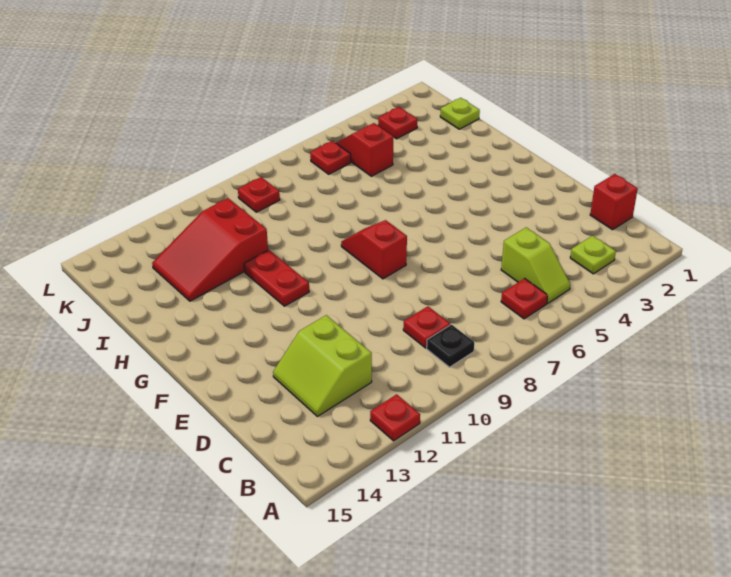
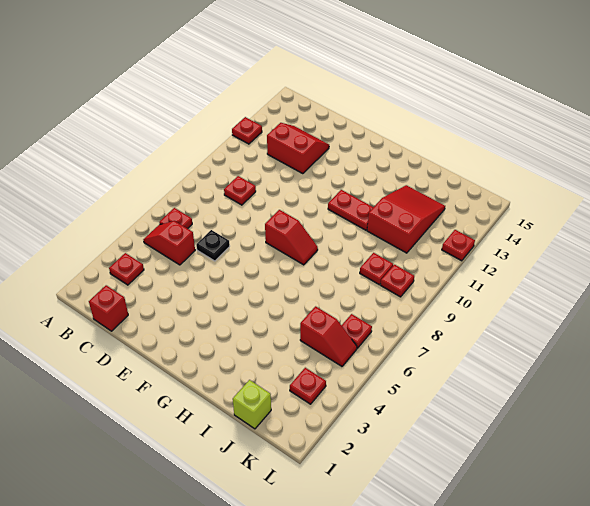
lime 1x1 plate [570,236,616,274] -> red 1x1 plate [109,253,144,285]
lime 1x2 slope [501,227,570,303] -> red 1x2 slope [143,221,195,265]
black 1x1 plate [427,325,474,367] -> black 1x1 plate moved to [196,230,230,261]
lime 2x2 slope [273,315,372,416] -> red 2x2 slope [267,123,329,174]
lime 1x1 plate [440,98,480,129] -> lime 1x1 brick [233,380,271,429]
none -> red 1x1 plate [360,253,393,285]
none -> red 1x1 plate [442,230,475,261]

